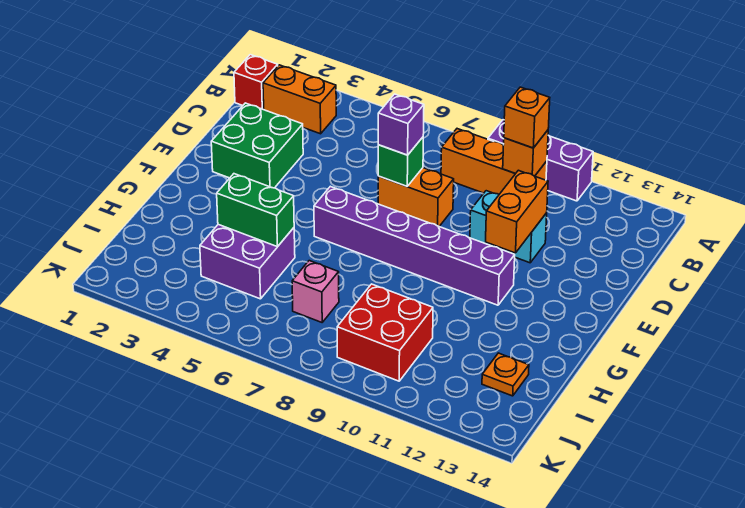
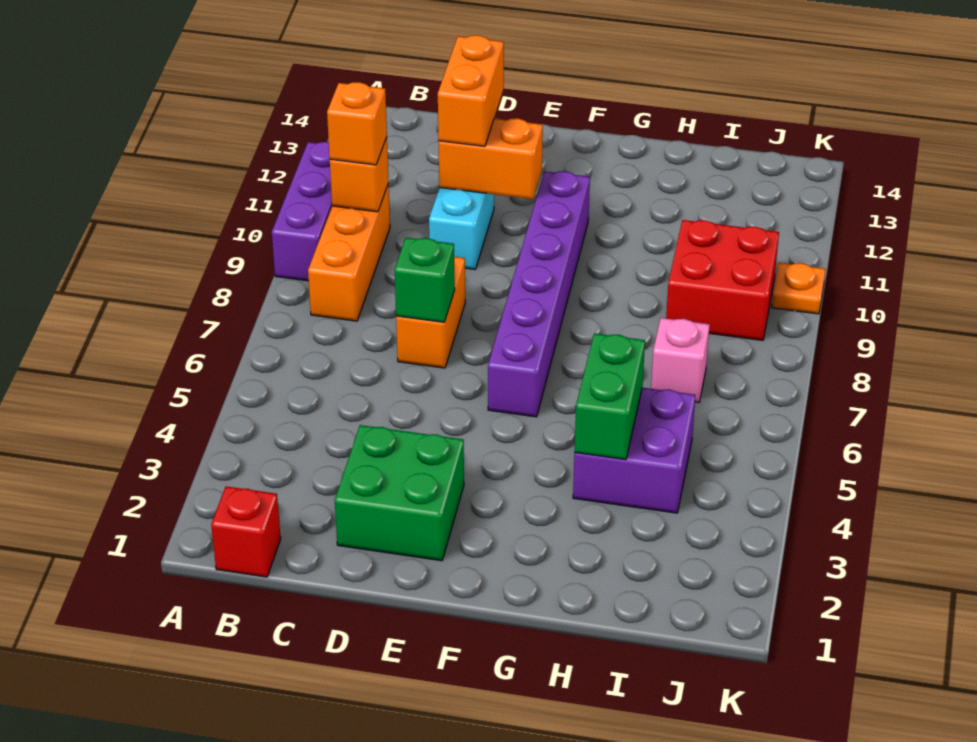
orange 1x2 brick [263,65,336,134] -> orange 1x2 brick moved to [438,35,504,146]
purple 1x1 brick [378,94,424,155] -> none
orange 1x1 plate [482,353,529,396] -> orange 1x1 plate moved to [772,263,825,314]

